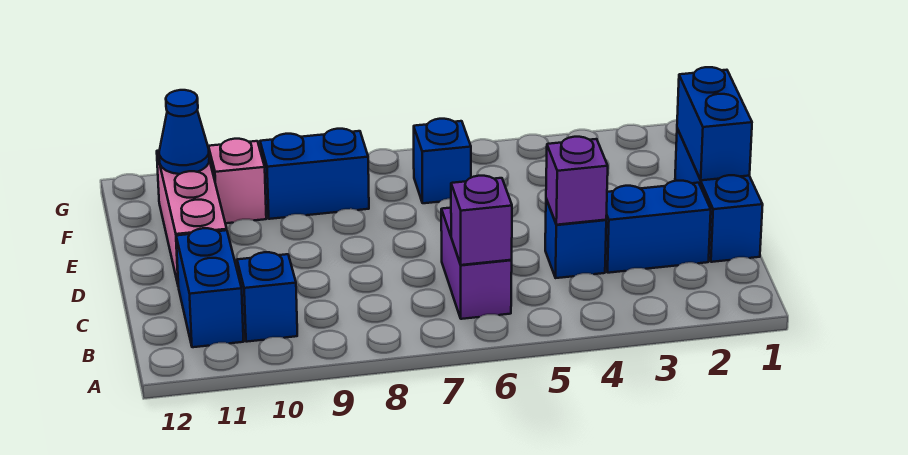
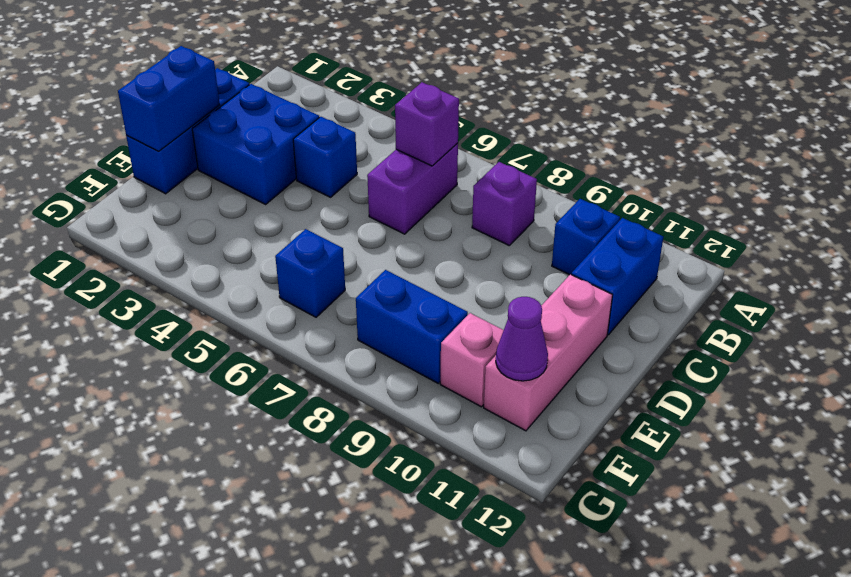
blue 1x2 brick [605,181,711,273] -> blue 2x2 brick [192,84,319,204]
purple 1x1 brick [546,137,608,225] -> purple 1x1 brick moved to [472,162,537,246]
blue 1x1 cone [159,90,209,174] -> purple 1x1 cone [496,297,548,381]

